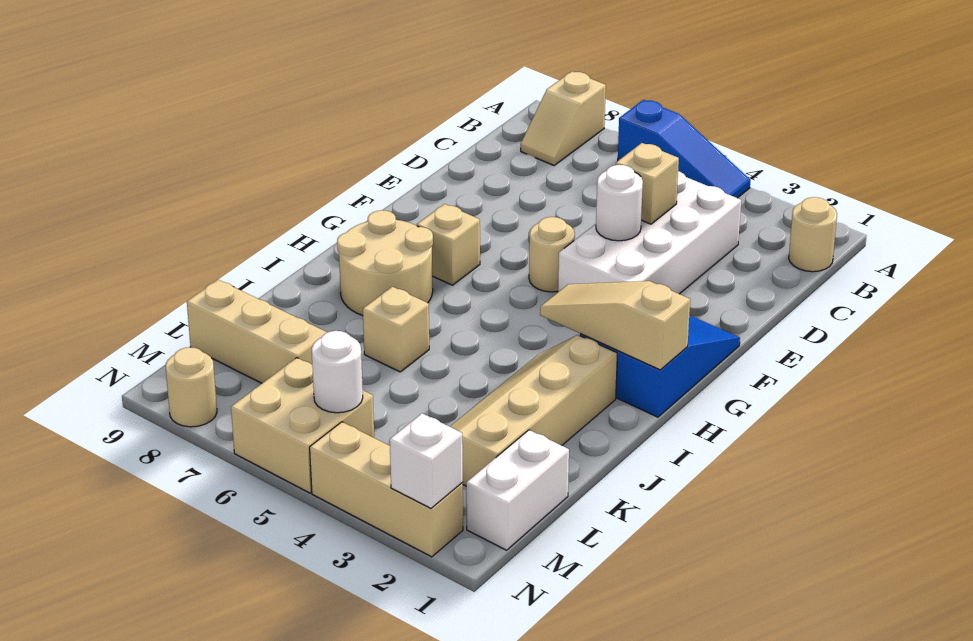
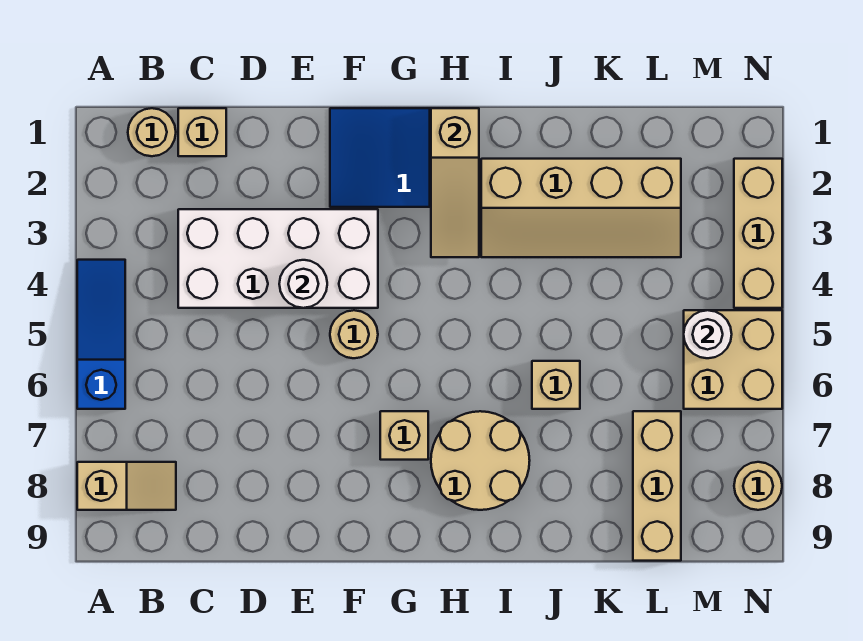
tan 1x1 brick [616,143,679,224] -> tan 1x1 brick moved to [178,108,226,156]
white 1x2 brick [466,430,569,550] -> none
white 1x1 brick [390,413,463,508] -> none

